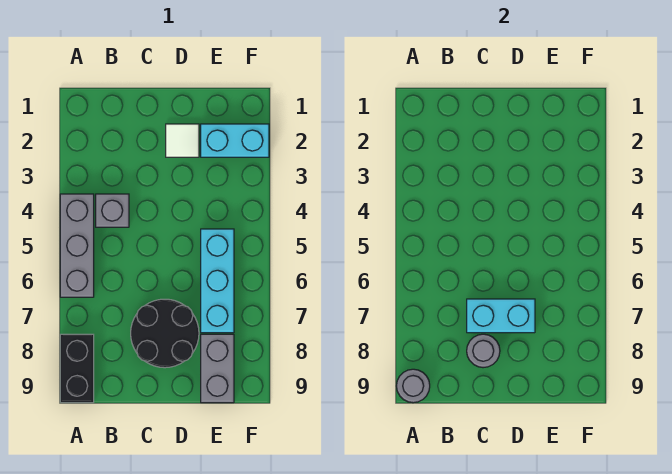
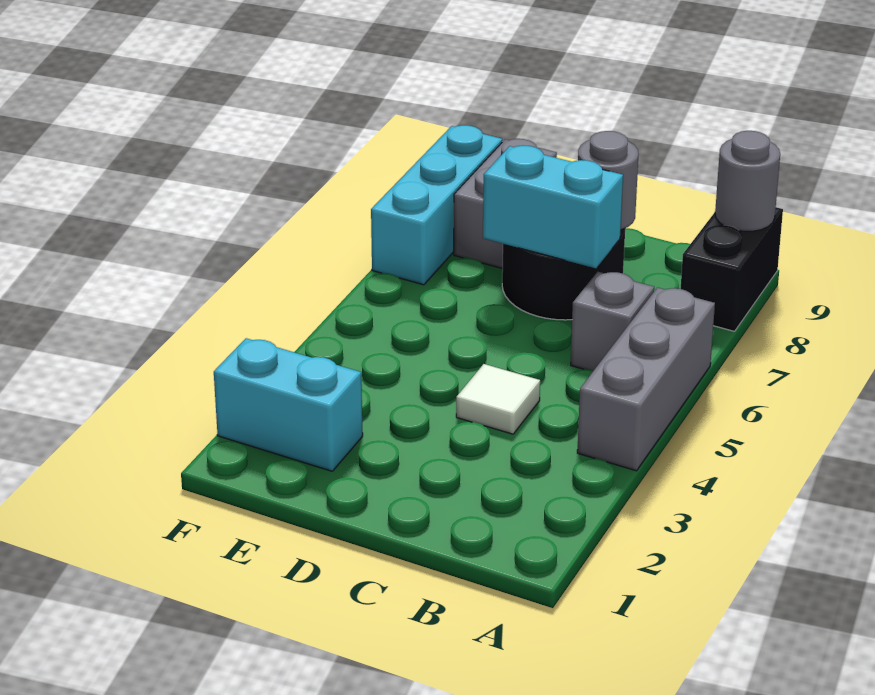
grey 1x1 brick [96,194,129,227] -> grey 1x1 brick moved to [571,272,654,371]
white 1x1 tile [166,124,199,157] -> white 1x1 tile moved to [456,364,540,434]
cyan 1x3 brick [201,229,234,333] -> cyan 1x3 brick moved to [371,125,502,285]

